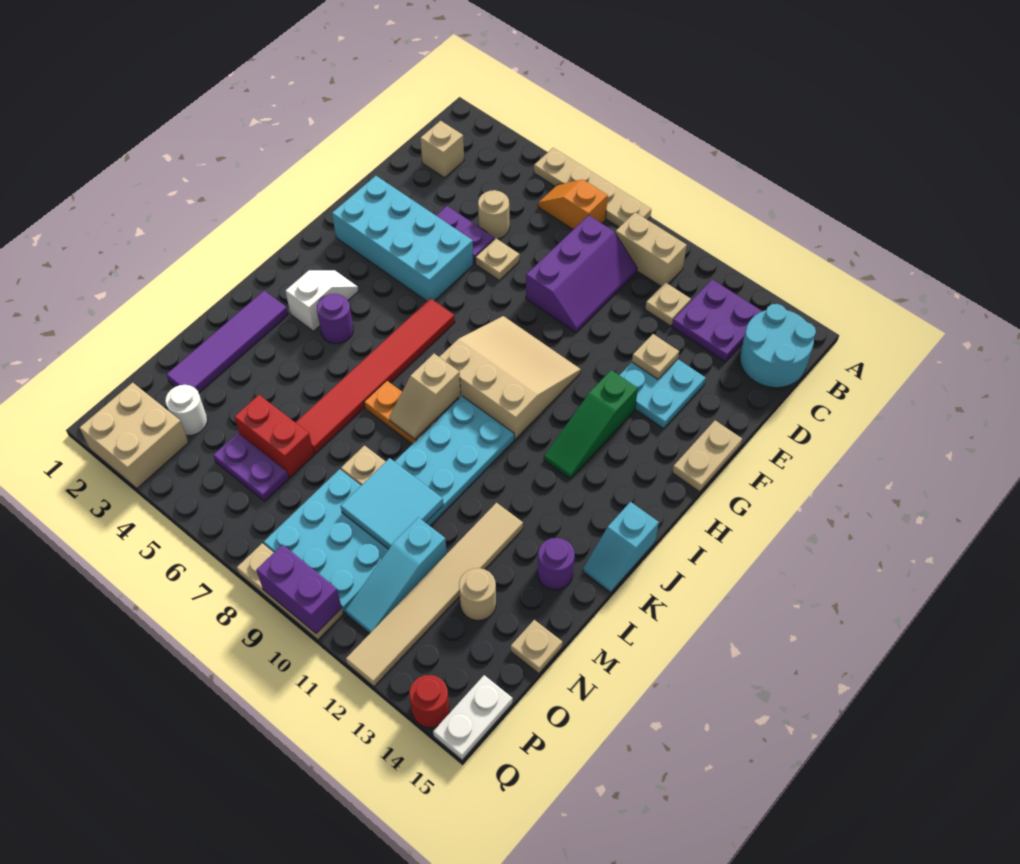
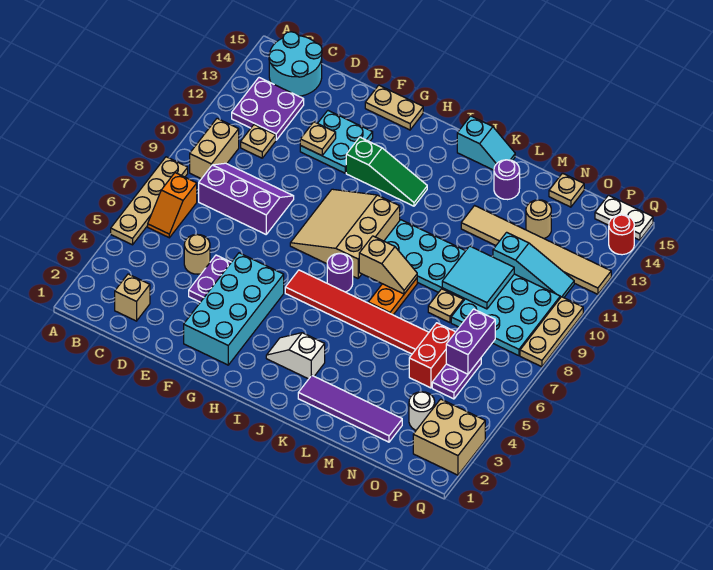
tan 1x1 plate [475,238,520,280] -> none
purple 1x1 round brick [317,294,353,344] -> purple 1x1 round brick moved to [327,253,353,292]
purple 1x2 brick [256,545,342,634] -> purple 1x2 brick moved to [446,309,495,374]

